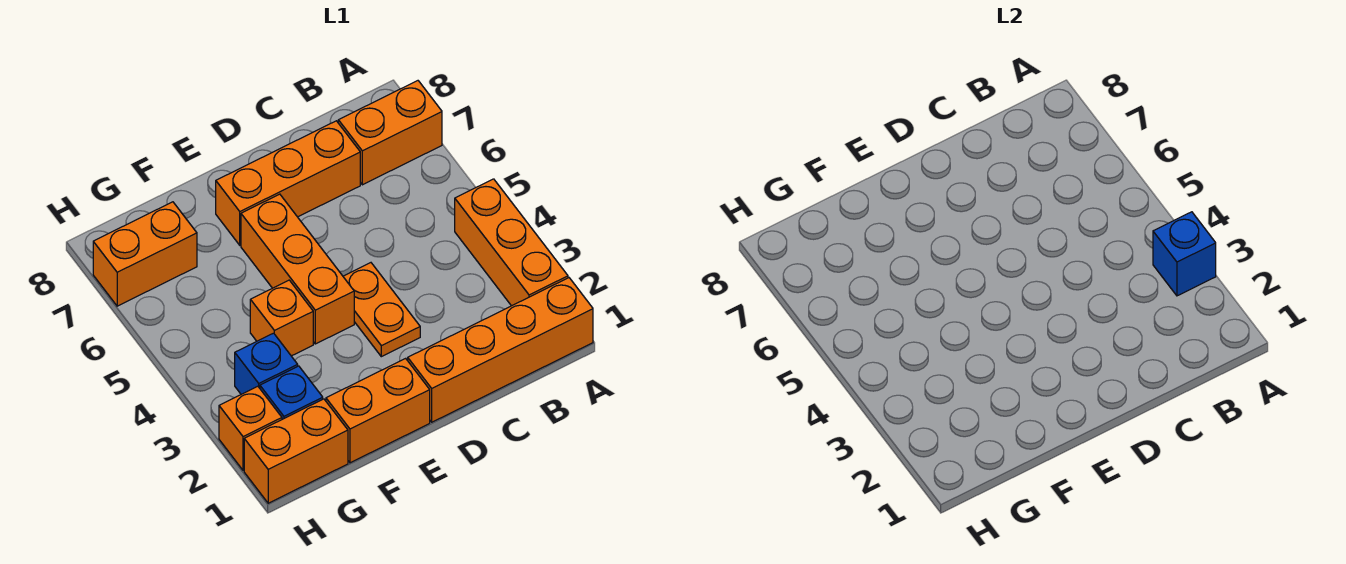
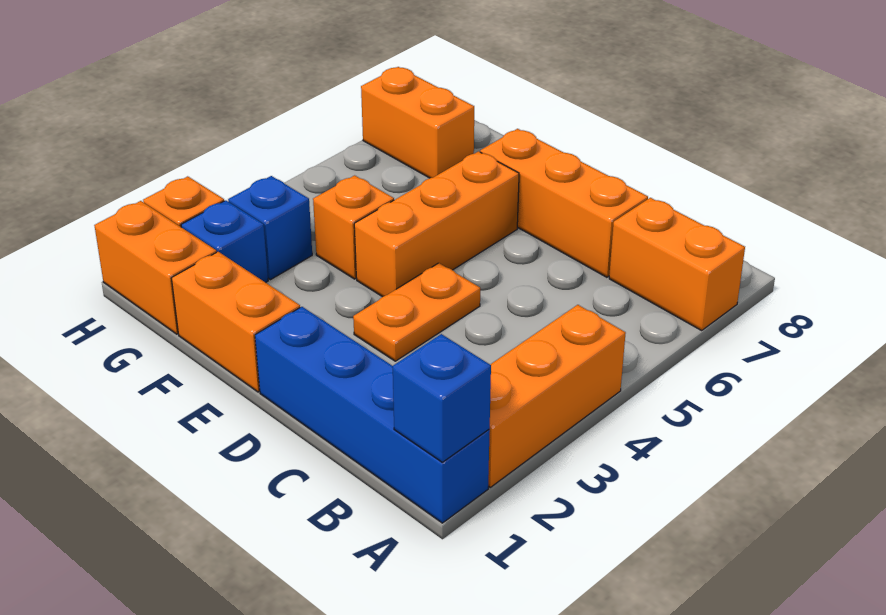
orange 1x4 brick [408,278,593,422] -> blue 1x4 brick [255,307,490,523]
blue 1x1 brick [1153,212,1216,296] -> blue 1x1 brick moved to [393,334,491,462]

